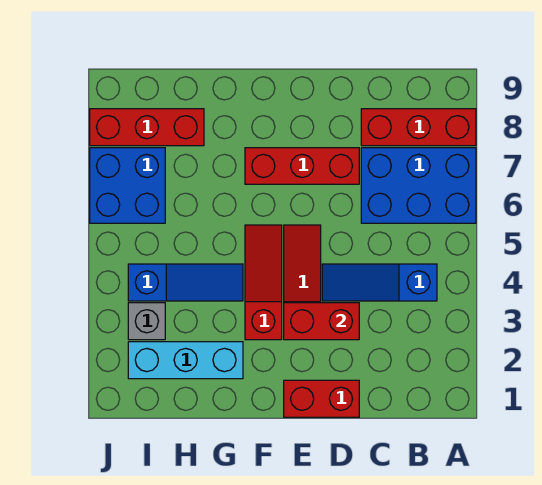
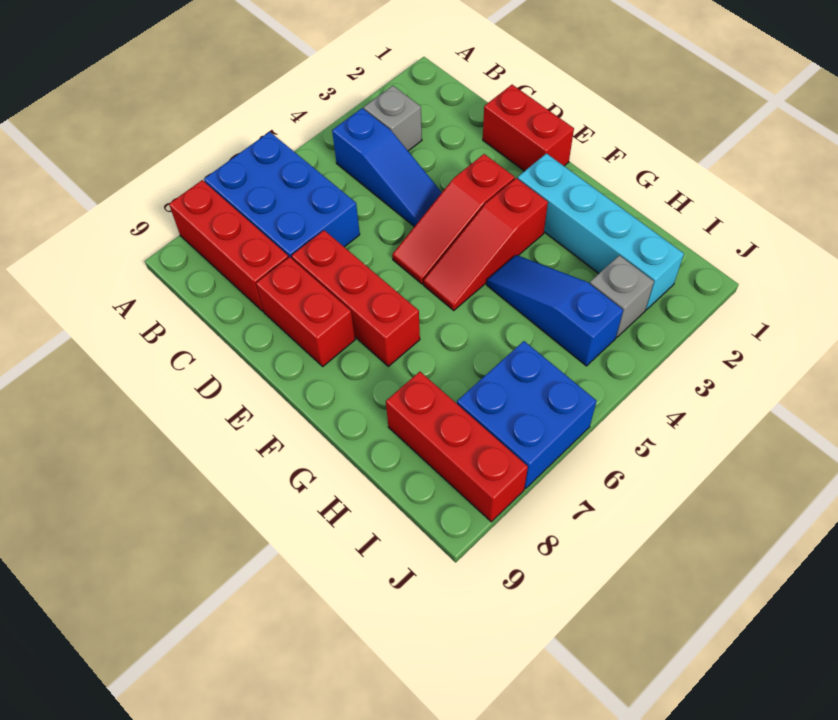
none -> grey 1x1 brick [364,86,422,151]
red 1x2 brick [284,303,359,340] -> red 1x2 brick moved to [256,257,355,366]
cyan 1x3 brick [128,342,243,379] -> cyan 1x4 brick [518,154,684,310]

